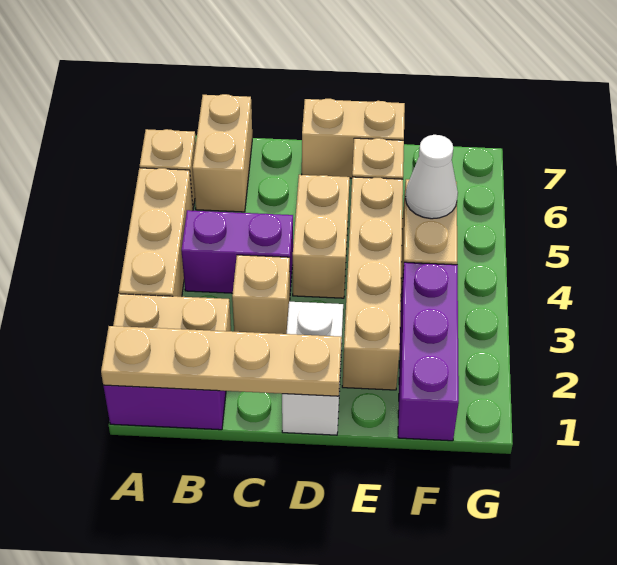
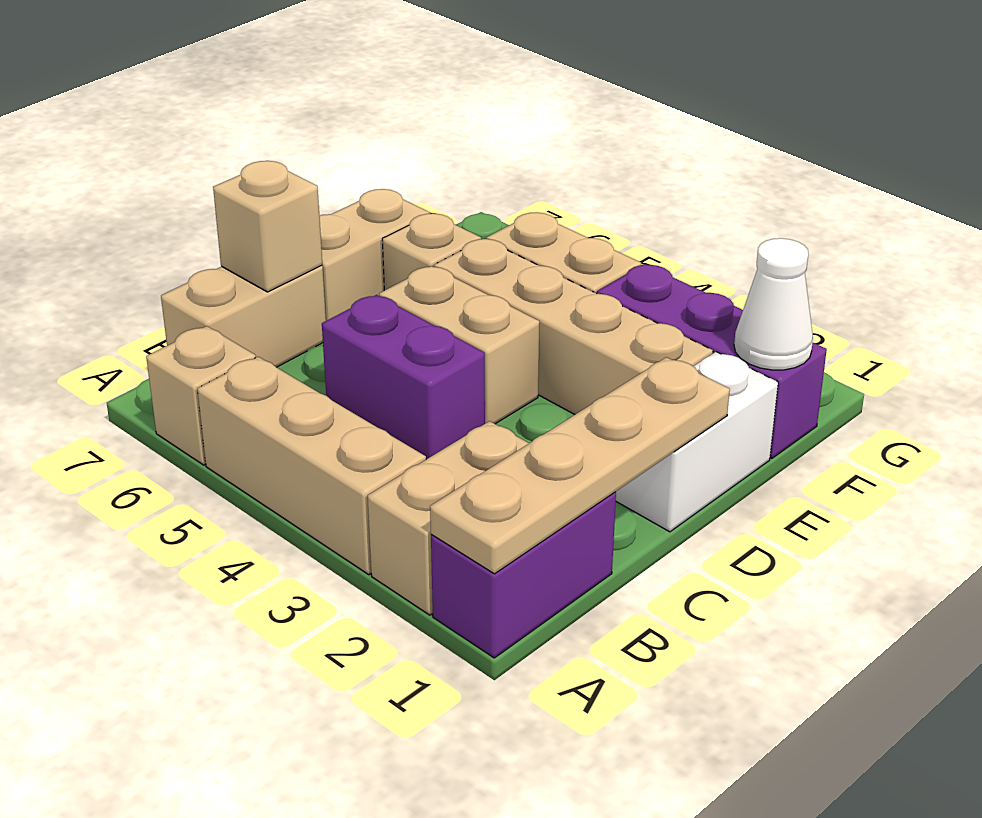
purple 1x2 brick [181,210,293,293] -> purple 1x2 brick turned to [322,295,485,459]
tan 1x2 brick [193,94,252,212] -> tan 1x2 brick turned to [161,265,326,367]
tan 1x1 brick [232,255,290,334] -> tan 1x1 brick moved to [213,161,322,292]
white 1x2 brick [282,302,343,435] -> white 1x2 brick turned to [616,352,778,532]
white 1x1 cone [405,135,458,219] -> white 1x1 cone moved to [734,238,813,370]

